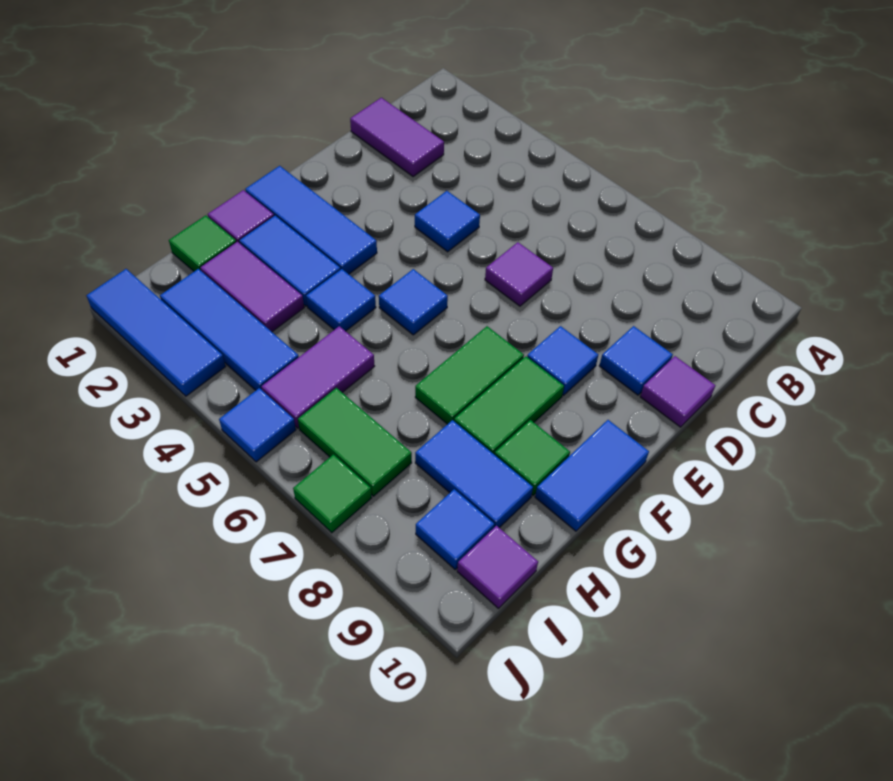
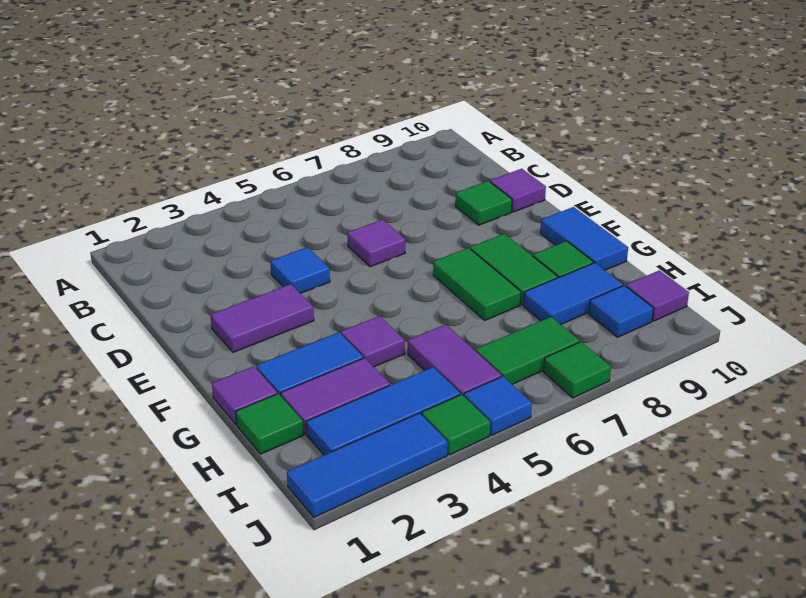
purple 1x2 tile [350,98,444,177] -> purple 1x2 tile moved to [210,284,314,352]
blue 1x1 tile [599,326,673,395] -> green 1x1 tile [455,181,512,225]
blue 1x1 tile [527,326,598,395] -> none
blue 1x3 tile [245,166,377,274] -> none
blue 1x1 tile [379,269,448,335] -> none
blue 1x1 tile [306,269,376,331] -> purple 1x1 tile [341,316,405,367]
none -> green 1x1 tile [422,394,490,455]

